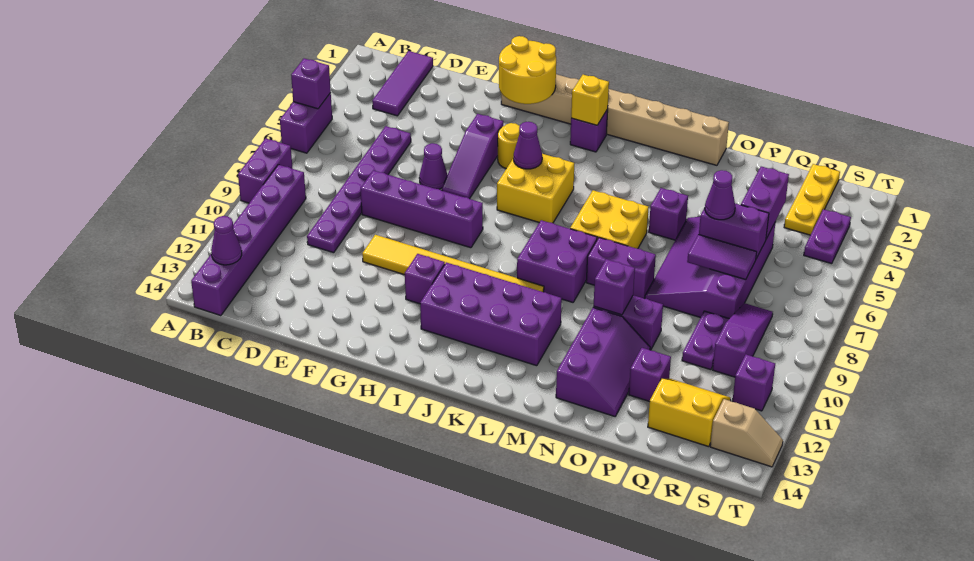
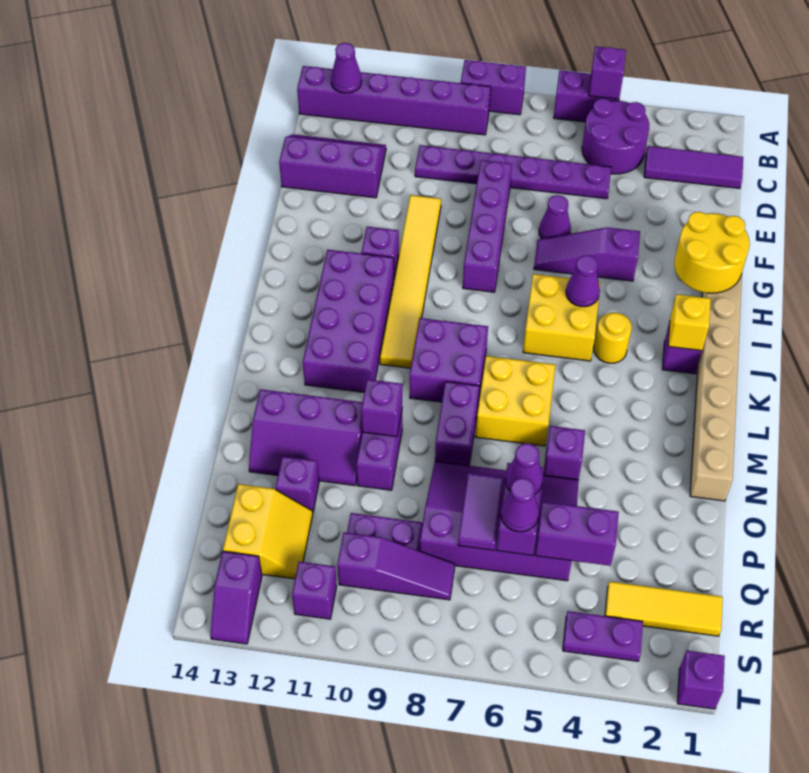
none -> purple 2x2 round brick [582,99,649,174]
none -> purple 2x3 slope [279,134,386,198]
yellow 1x1 round brick [498,123,520,169] -> yellow 1x1 round brick moved to [594,313,632,363]
none -> purple 1x1 cone [501,478,539,532]
yellow 1x3 plate [784,164,840,235] -> yellow 1x3 tile [605,581,723,636]
tan 1x2 slope [710,399,783,467] -> purple 1x2 slope [210,551,262,644]
none -> purple 1x1 brick [677,650,725,709]

